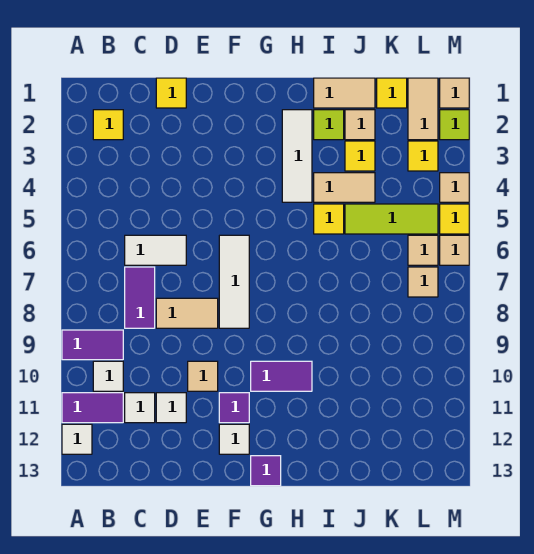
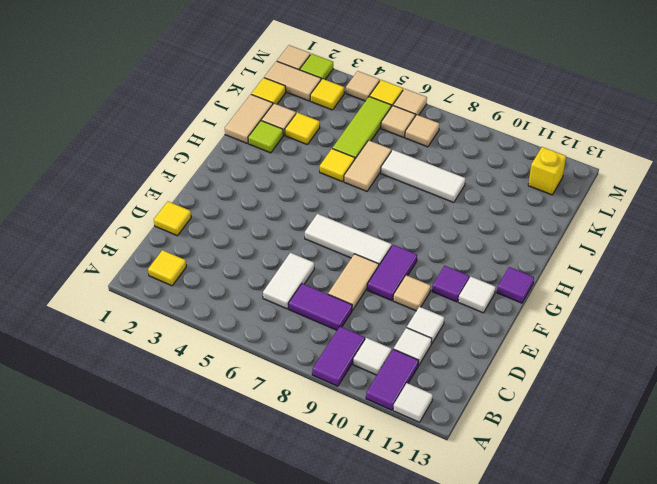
purple 1x2 tile [251,361,312,391] -> purple 1x2 tile moved to [367,245,417,301]
white 1x3 tile [282,110,312,202] -> white 1x3 tile moved to [381,150,466,203]
tan 1x2 tile [314,173,375,202] -> tan 1x2 tile moved to [344,140,391,191]
none -> yellow 1x1 brick [528,147,566,195]

